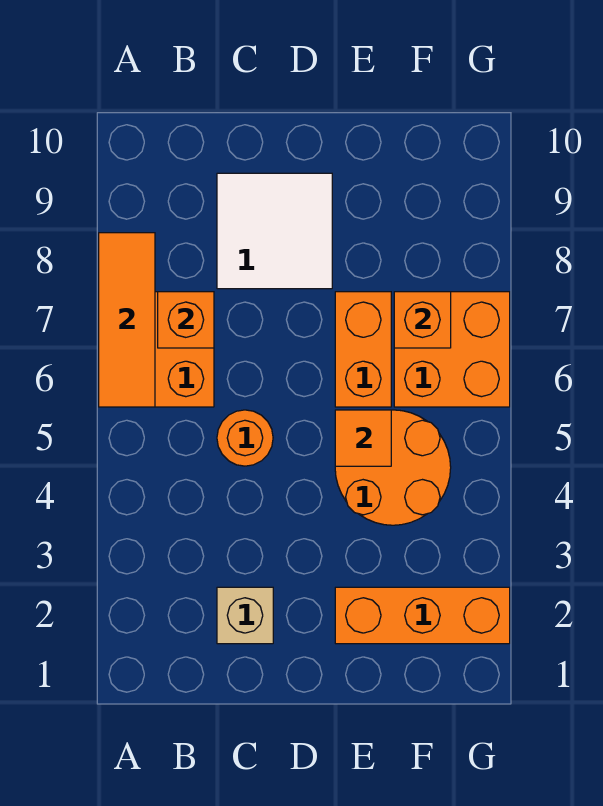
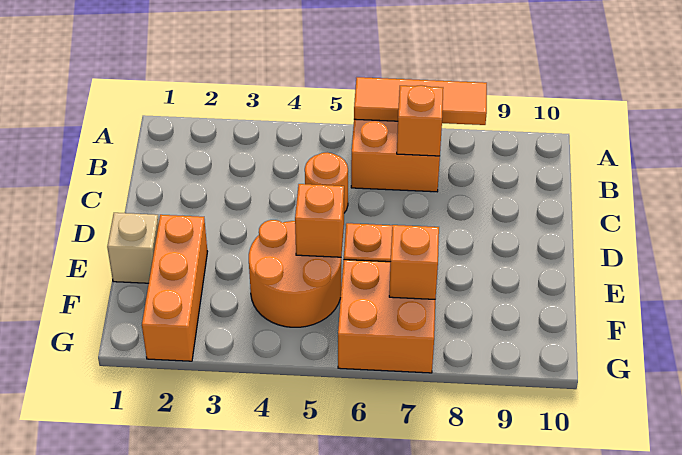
tan 1x1 brick [217,587,273,644] -> tan 1x1 brick moved to [107,213,159,283]
white 2x2 tile [217,173,332,289] -> none
orange 1x1 tile [335,410,391,466] -> orange 1x1 brick [295,184,344,257]

